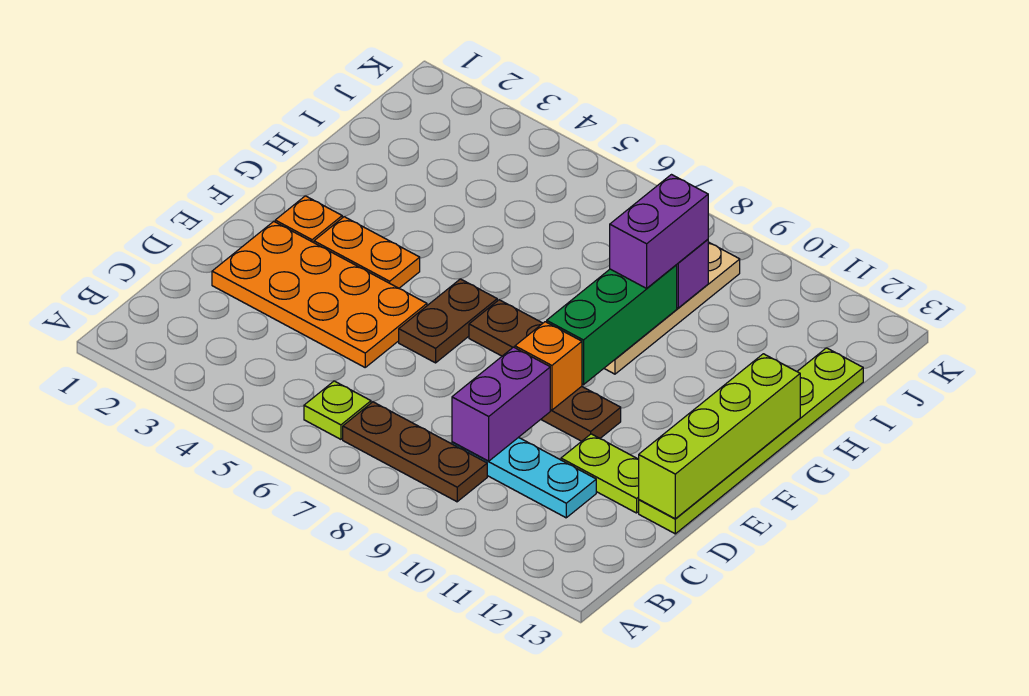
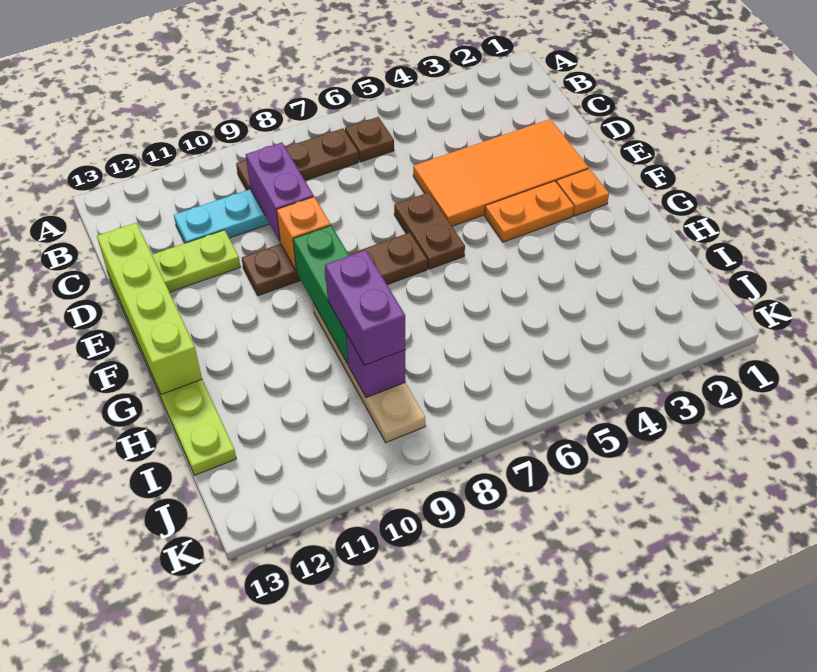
lime 1x1 plate [304,381,371,439] -> brown 1x1 plate [345,117,394,162]
orange 2x4 plate [212,221,427,367] -> orange 2x4 tile [413,119,589,226]

